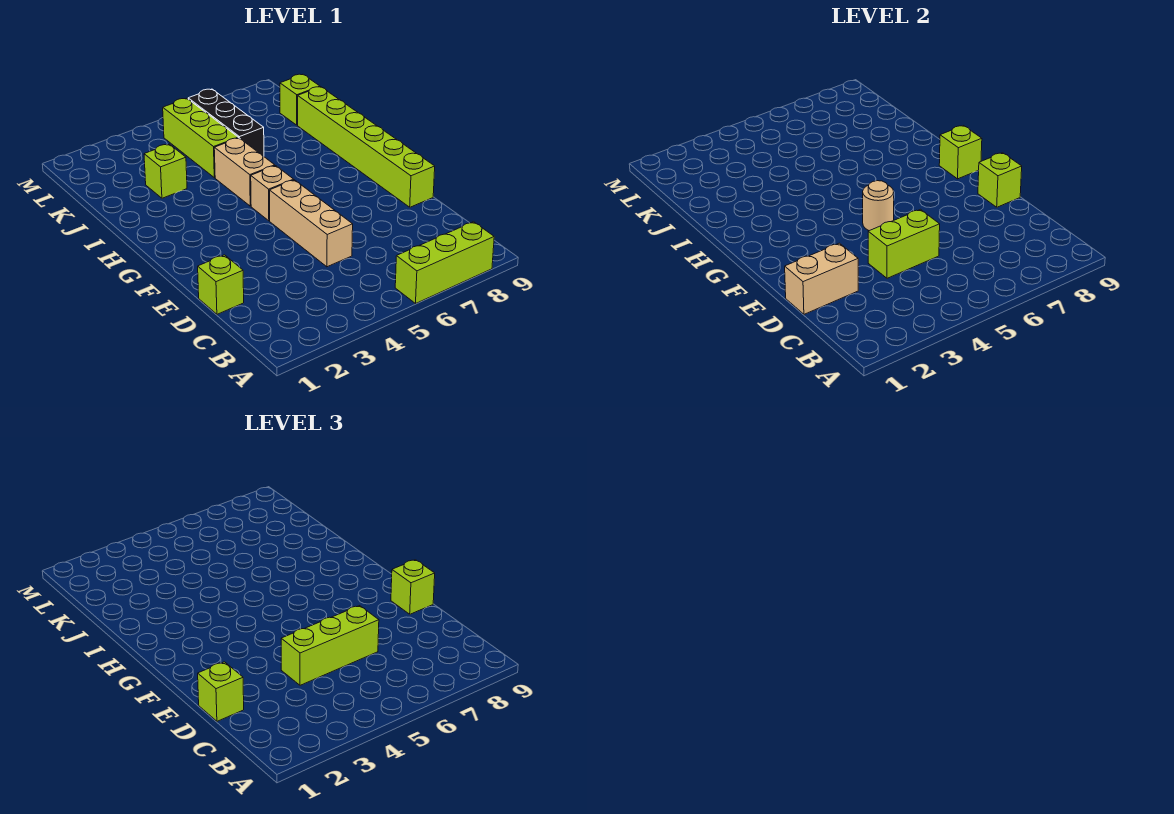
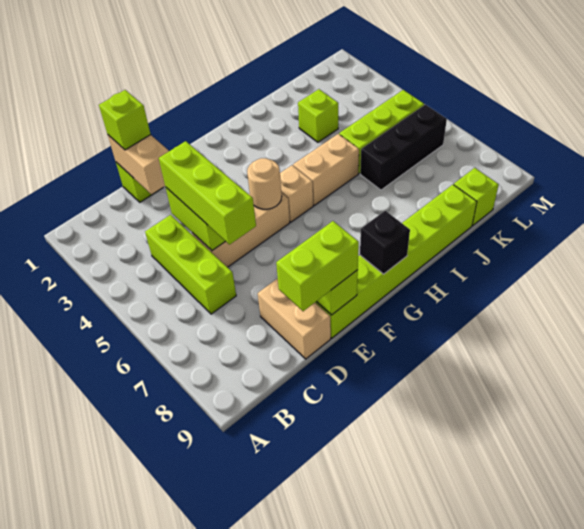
lime 1x3 brick [395,222,494,303] -> lime 1x3 brick moved to [145,215,236,314]
none -> tan 1x2 brick [258,278,331,359]
lime 1x1 brick [391,560,435,614] -> lime 1x2 brick [276,221,359,311]
lime 1x1 brick [939,126,982,179] -> black 1x1 brick [360,211,410,274]

